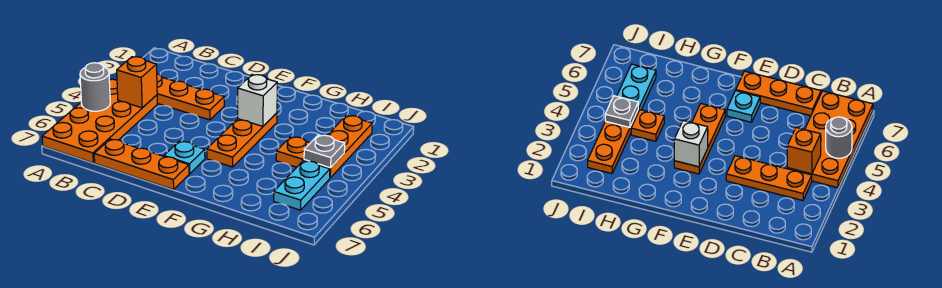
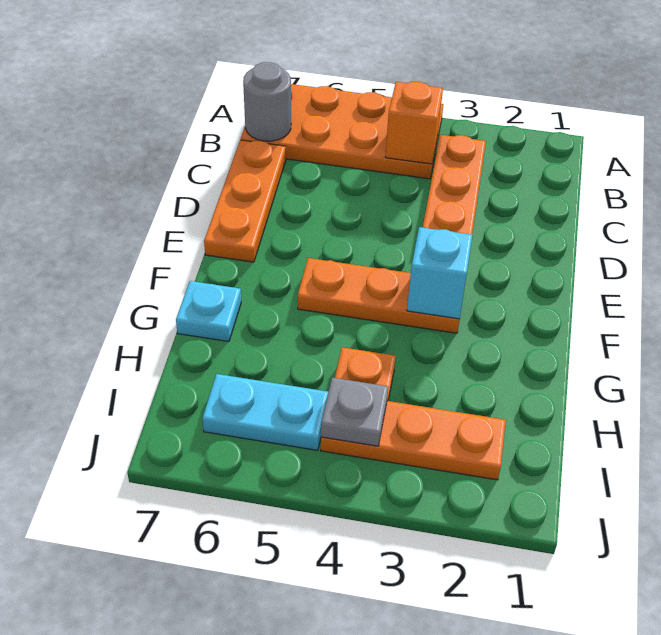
grey 1x1 round brick [80,63,110,111] -> grey 1x1 round brick moved to [243,62,291,141]
cyan 1x1 plate [164,141,205,174] -> cyan 1x1 plate moved to [176,281,241,342]
white 1x1 brick [238,75,277,126] -> cyan 1x1 brick [407,227,472,319]

